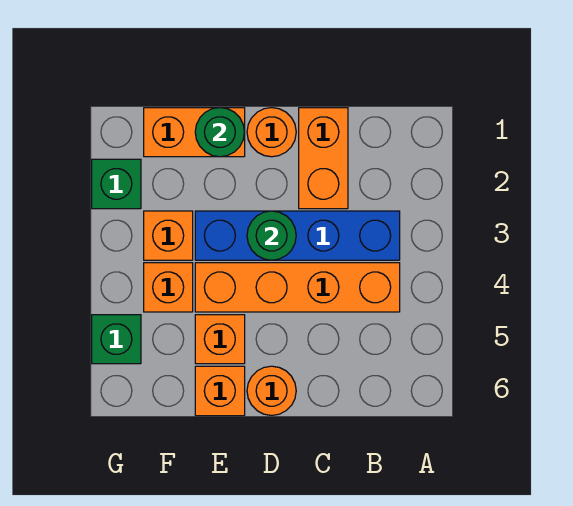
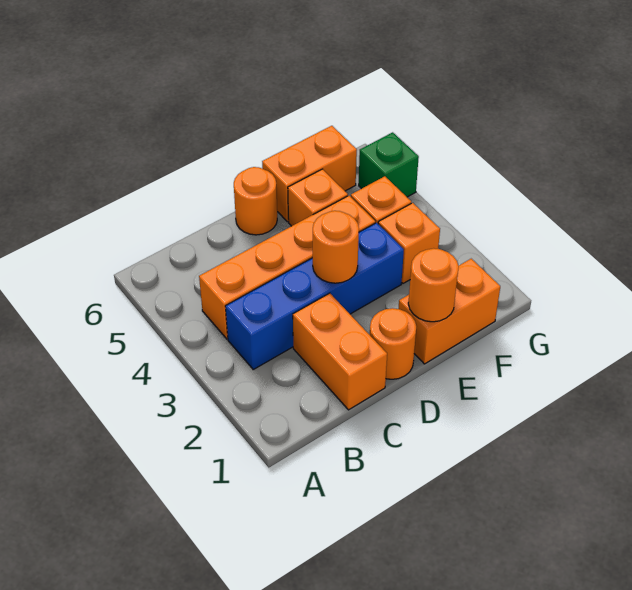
green 1x1 round brick [247,211,296,260] -> orange 1x1 round brick [313,211,359,283]
green 1x1 round brick [195,108,245,157] -> orange 1x1 round brick [408,248,459,322]
orange 1x1 brick [195,366,245,416] -> orange 1x2 brick [262,126,357,222]
green 1x1 brick [92,159,141,209] -> none

